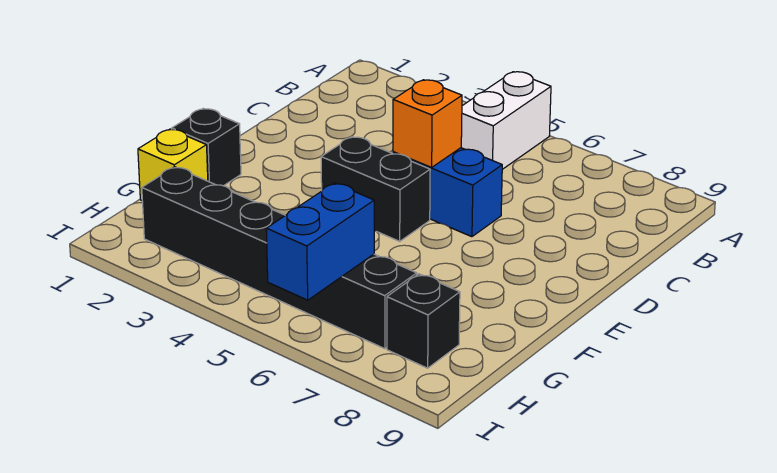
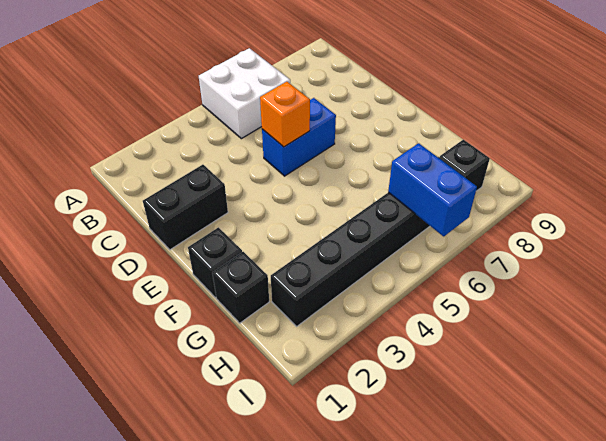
white 1x2 brick [461,72,551,169] -> white 2x2 brick [199,48,290,139]
black 1x2 brick [321,137,430,241] -> black 1x2 brick moved to [143,165,228,250]
yellow 1x1 brick [138,129,208,200] -> black 1x1 brick [212,252,269,323]

